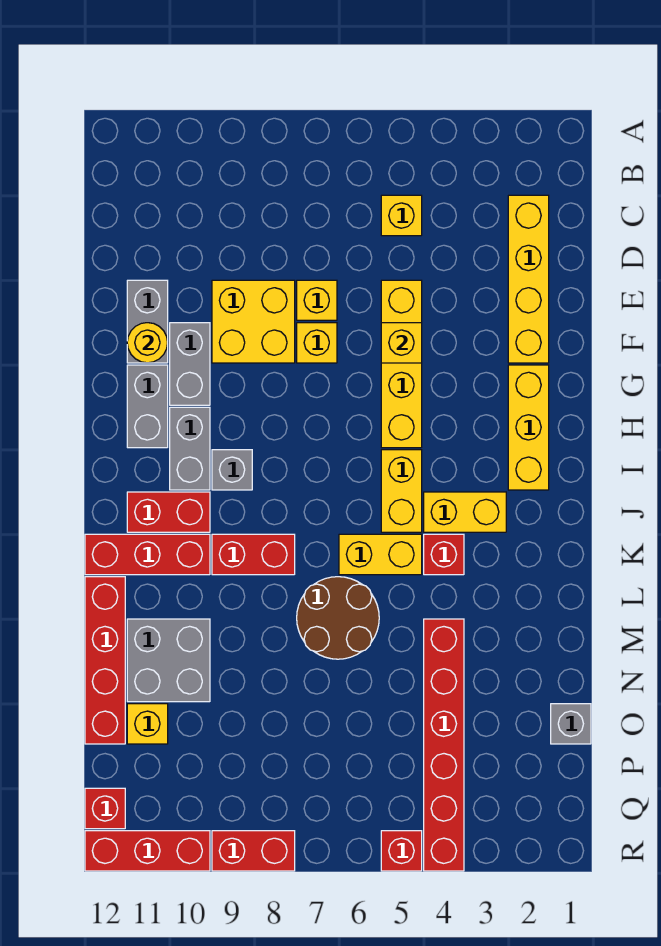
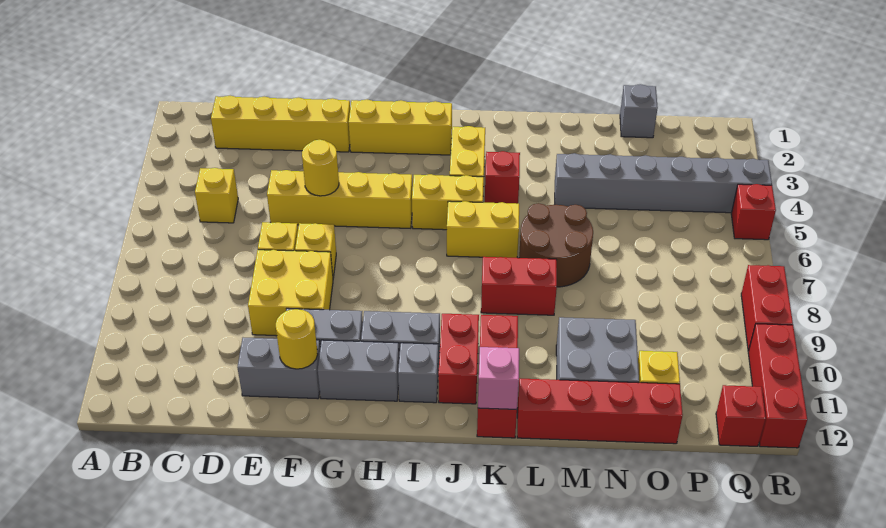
yellow 1x1 brick [381,323,422,363] -> yellow 1x1 round brick [302,140,339,196]
grey 1x1 brick [212,450,252,490] -> grey 1x1 brick moved to [398,343,438,403]
yellow 1x2 brick [339,534,422,575] -> yellow 1x2 brick turned to [447,201,519,258]
red 1x2 brick [212,534,295,575] -> red 1x2 brick turned to [481,257,557,315]
none -> pink 1x1 brick [478,347,519,409]
red 1x6 brick [424,619,464,871] -> grey 1x6 brick [555,153,772,213]

